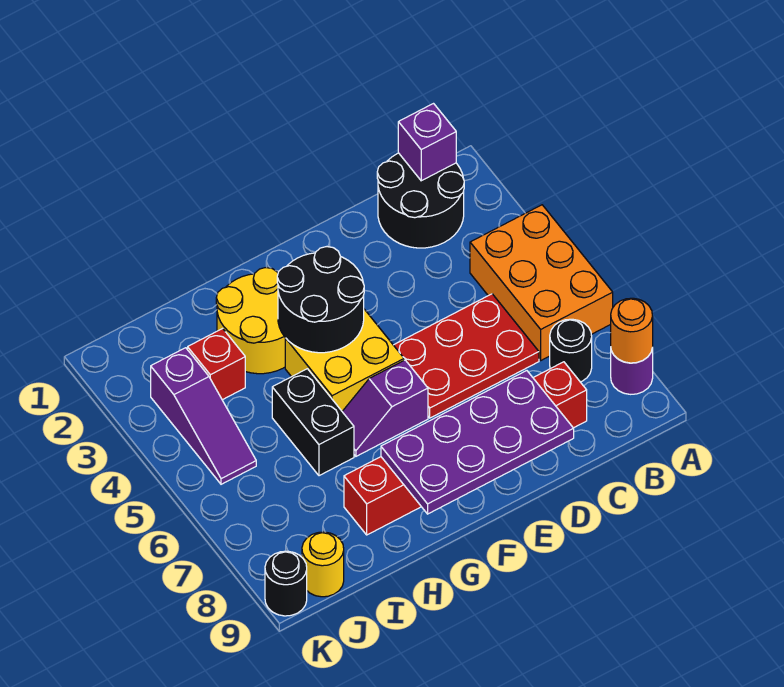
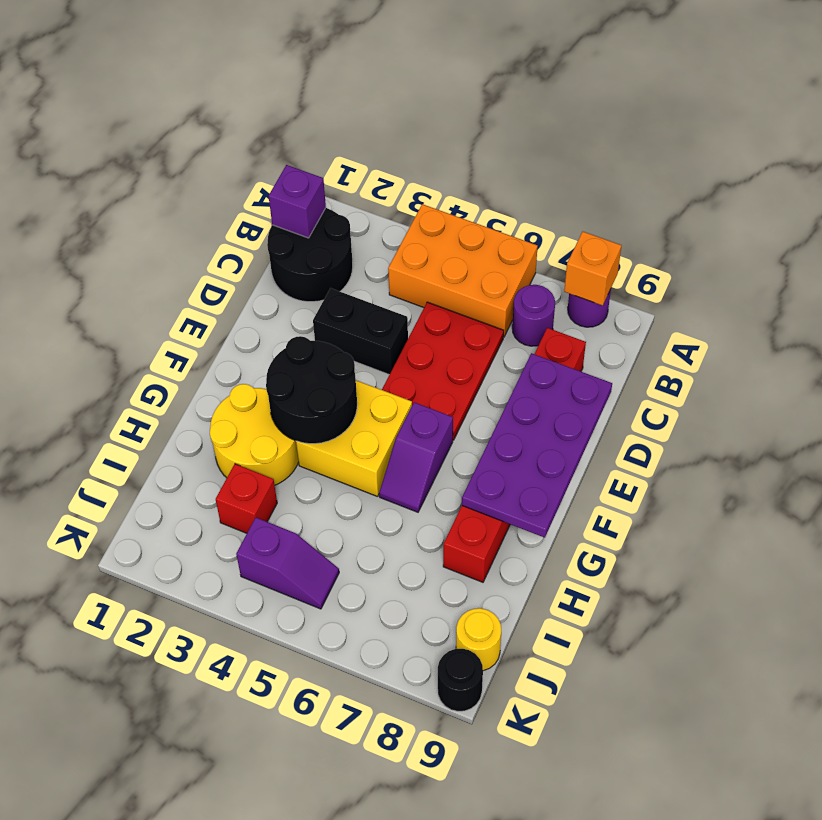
orange 1x1 round brick [611,298,653,363] -> orange 1x1 brick [564,232,622,305]
black 1x1 round brick [550,319,592,382] -> purple 1x1 round brick [512,285,555,346]
black 1x2 brick [272,369,354,476] -> black 1x2 brick moved to [313,288,408,375]
purple 1x3 slope [151,348,256,484] -> purple 1x2 slope [236,518,339,609]

